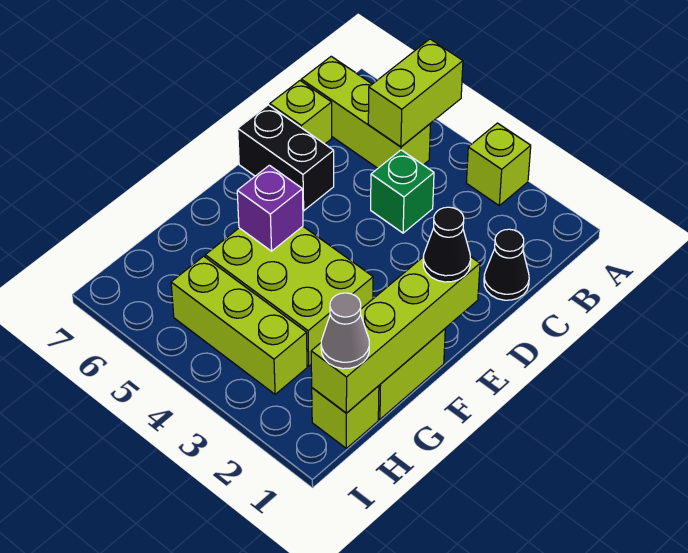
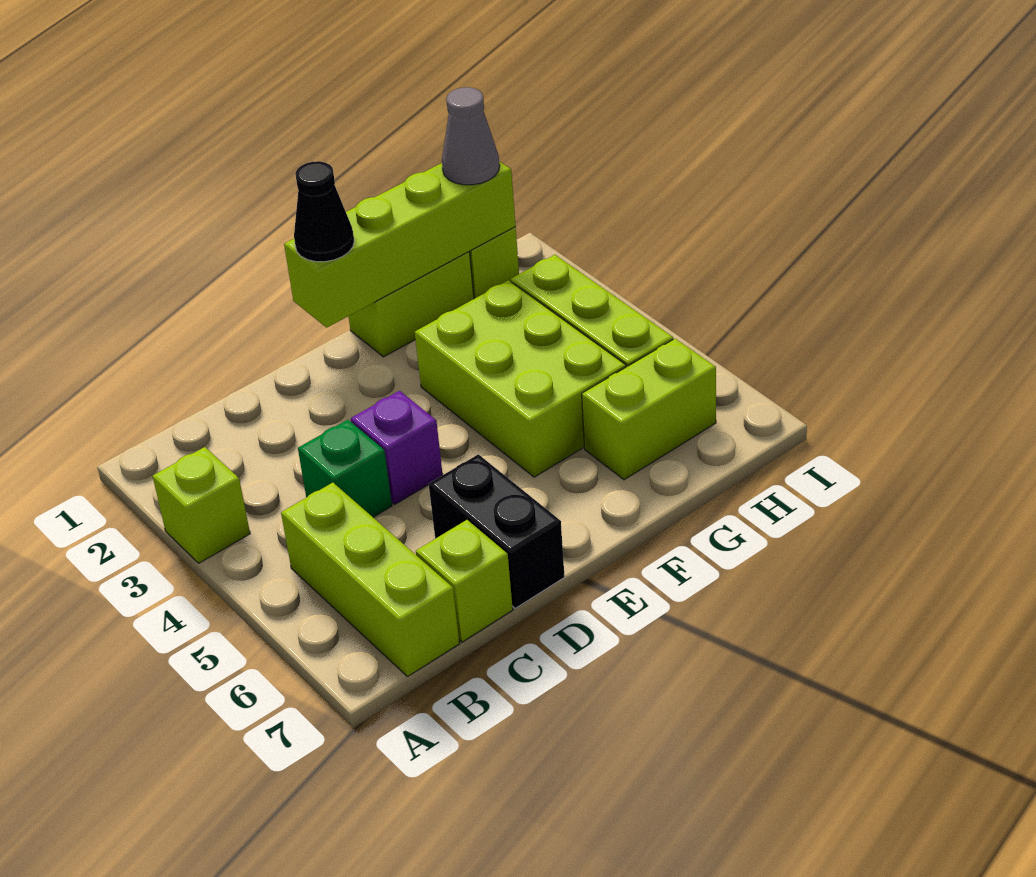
lime 1x2 brick [368,39,463,147] -> lime 1x2 brick moved to [582,339,716,480]
black 1x1 cone [484,229,529,300] -> none
purple 1x1 brick [237,165,303,251] -> purple 1x1 brick moved to [351,391,443,504]

